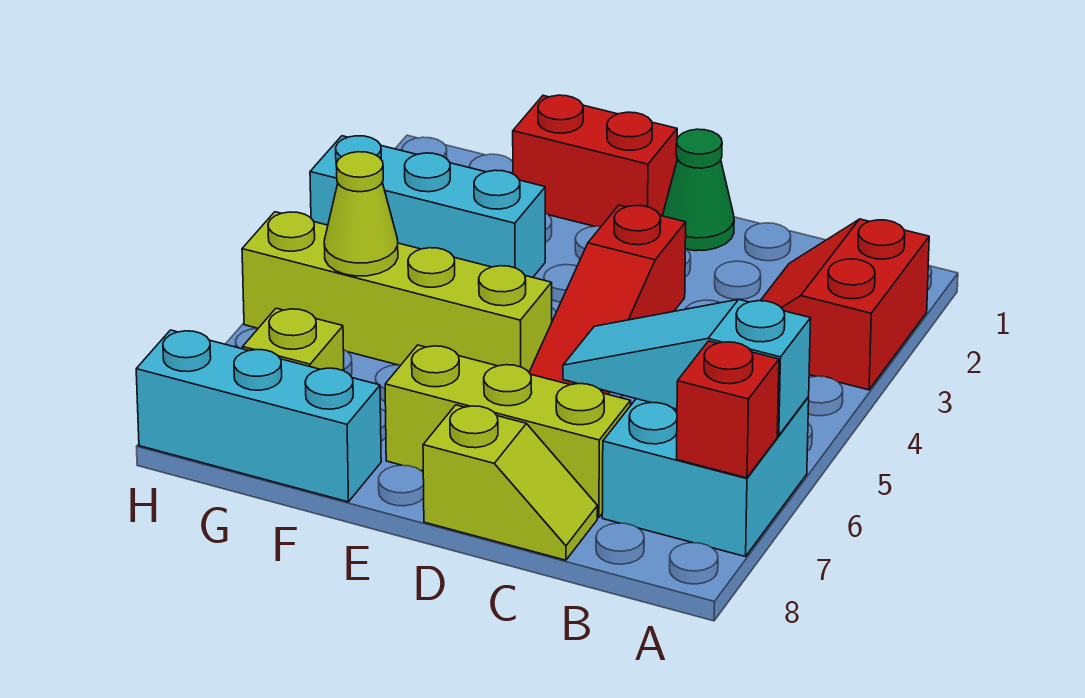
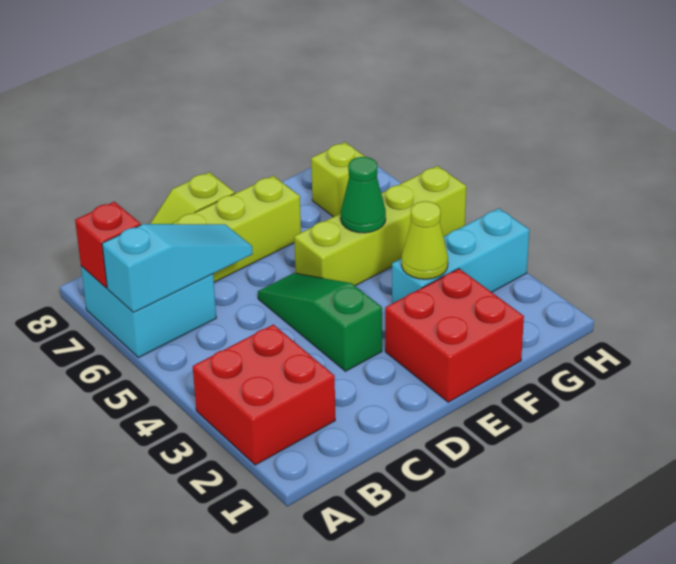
red 2x2 slope [760,219,929,390] -> red 2x2 brick [193,324,335,465]
green 1x1 cone [663,129,734,251] -> green 1x1 cone moved to [341,157,386,233]
red 1x3 slope [529,205,686,394] -> green 1x3 slope [258,273,382,371]
red 1x2 brick [513,95,677,226] -> red 2x2 brick [385,269,524,402]
cyan 1x3 brick [136,330,381,502] -> none
lime 1x1 cone [324,152,398,276] -> lime 1x1 cone moved to [402,201,448,279]

